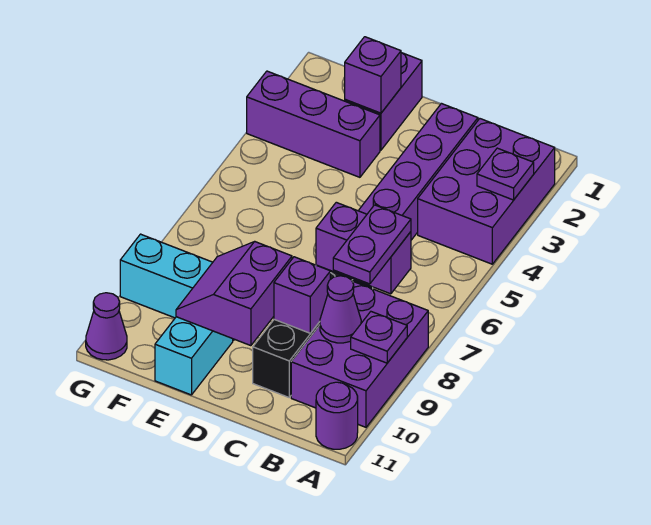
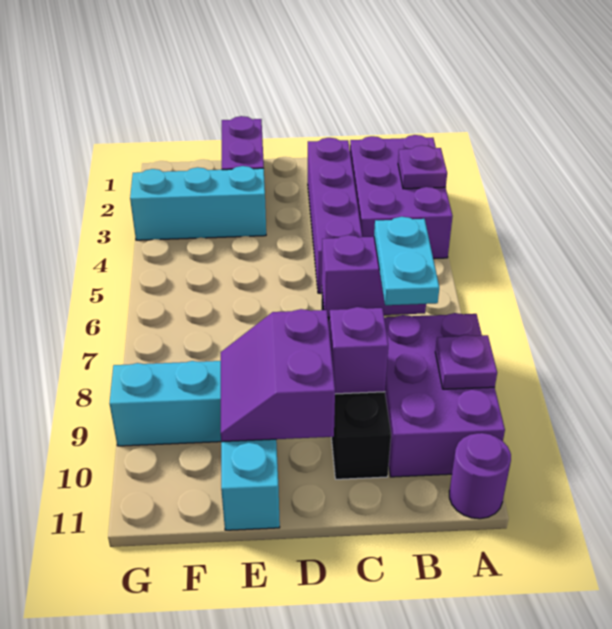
purple 1x2 plate [333,205,411,284] -> cyan 1x2 plate [374,217,439,305]
purple 1x1 cone [320,276,361,343] -> none
purple 1x1 brick [345,37,401,113] -> none
purple 1x3 brick [247,71,380,177] -> cyan 1x3 brick [130,166,266,240]
purple 1x1 cone [86,293,127,360] -> none

